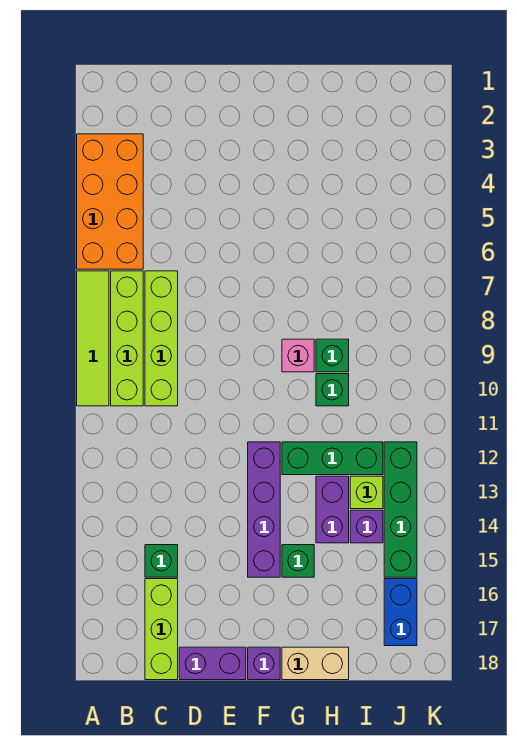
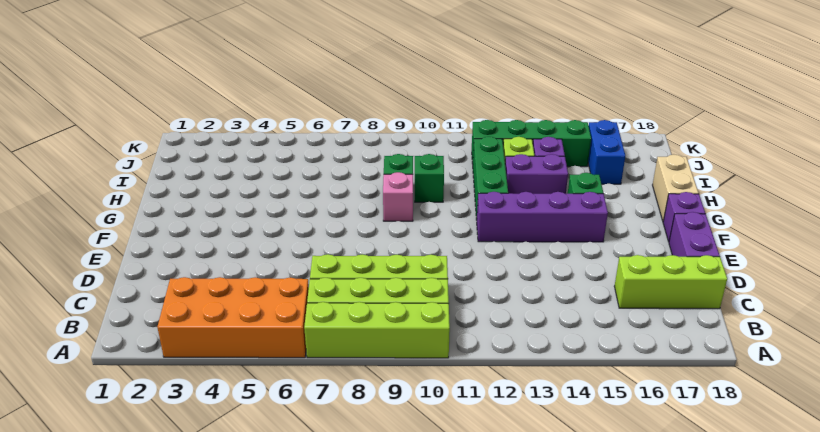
lime 1x4 tile [77,271,109,406] -> lime 1x4 brick [304,302,450,358]
green 1x1 brick [145,545,178,577] -> none
blue 1x2 brick [384,579,417,646] -> blue 1x2 brick turned to [588,120,625,184]

